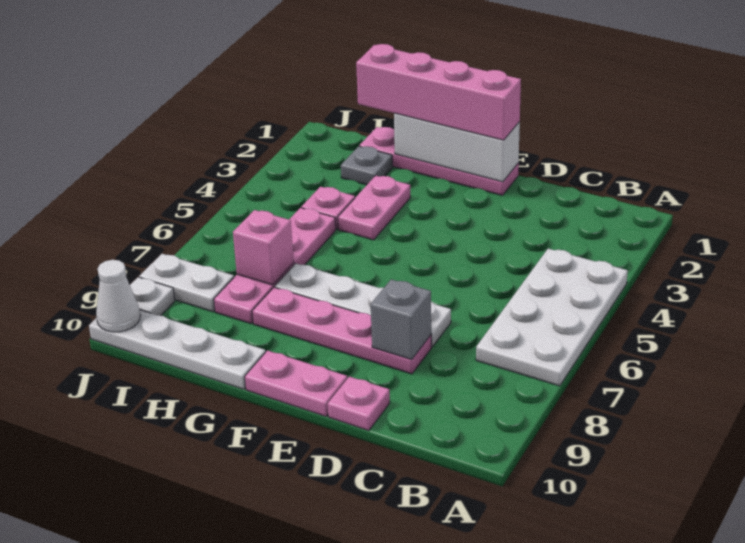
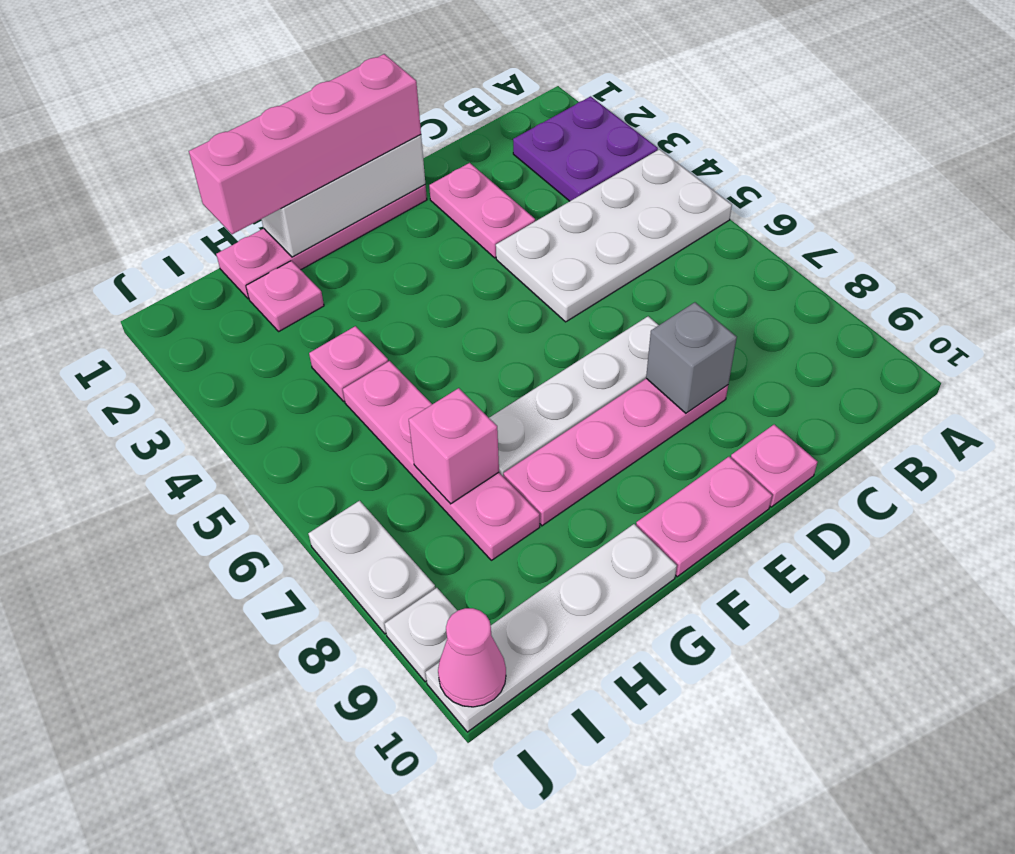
none -> purple 2x2 plate [513,96,658,201]
white 2x4 plate [476,249,628,386] -> white 2x4 plate turned to [496,149,732,322]
pink 1x2 plate [338,176,410,240] -> pink 1x2 plate moved to [429,163,535,258]
grey 1x1 plate [341,146,393,185] -> pink 1x1 plate [246,261,324,331]
white 1x2 plate [139,254,234,312] -> white 1x2 plate turned to [308,501,435,634]
white 1x1 cone [96,260,140,332] -> pink 1x1 cone [438,608,506,707]

